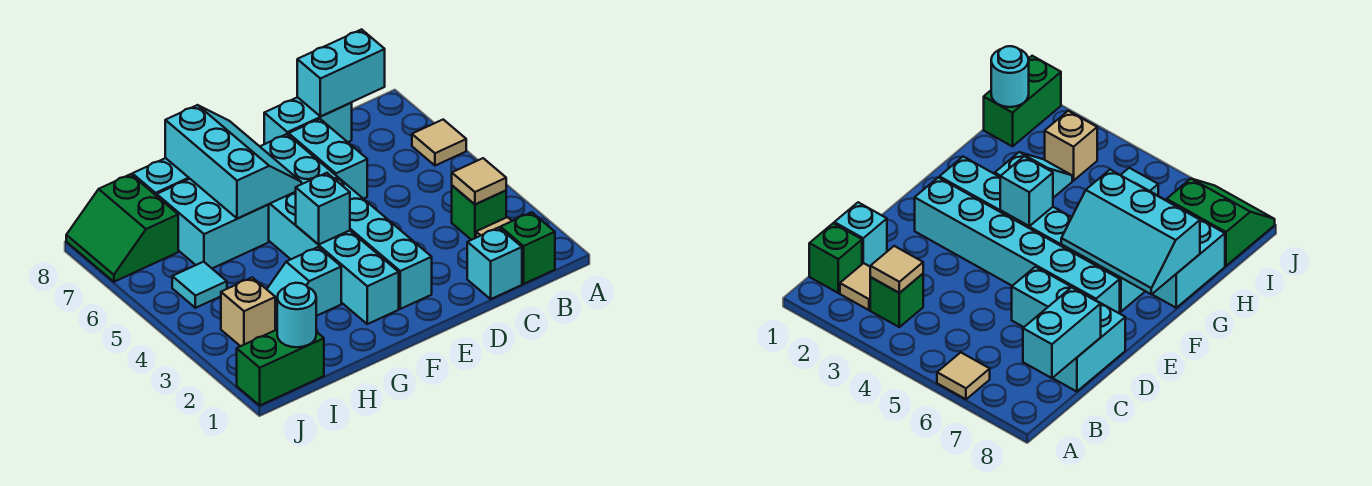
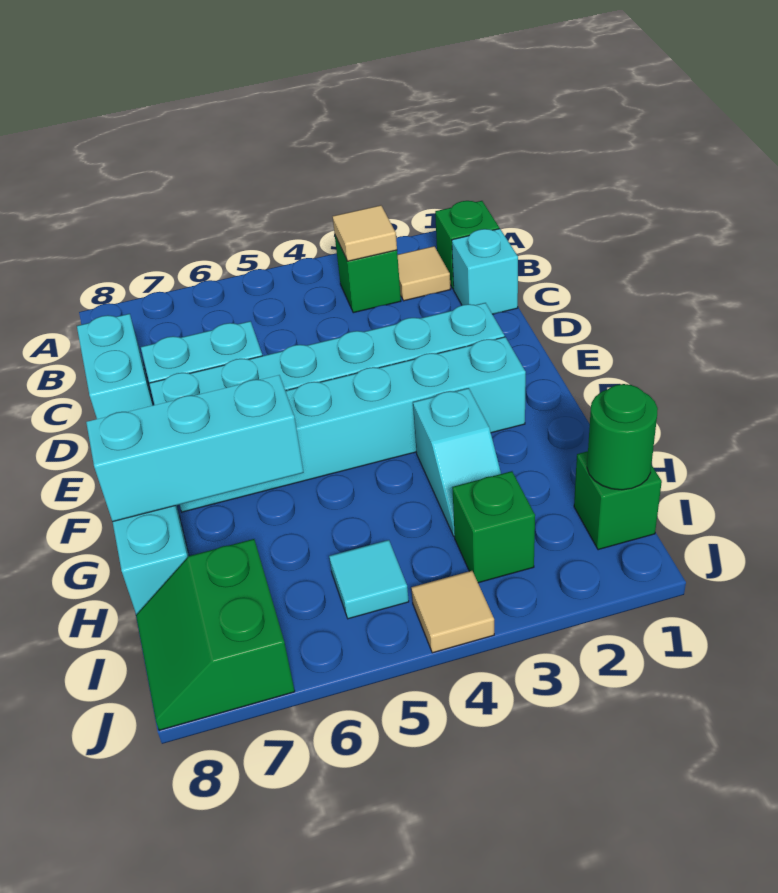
tan 1x1 tile [412,120,466,166] -> tan 1x1 tile moved to [411,571,494,653]
cyan 1x2 brick [297,29,385,116] -> none
cyan 1x1 brick [296,173,350,245] -> none
cyan 2x2 brick [157,179,269,268] -> none
green 1x2 brick [237,330,324,405] -> green 1x1 brick [574,451,662,550]
cyan 1x1 round brick [277,283,316,347] -> green 1x1 round brick [587,384,658,490]
tan 1x1 brick [221,277,275,346] -> green 1x1 brick [452,471,535,583]
green 2x2 slope [66,174,178,282] -> green 2x2 slope turned to [136,539,295,730]

